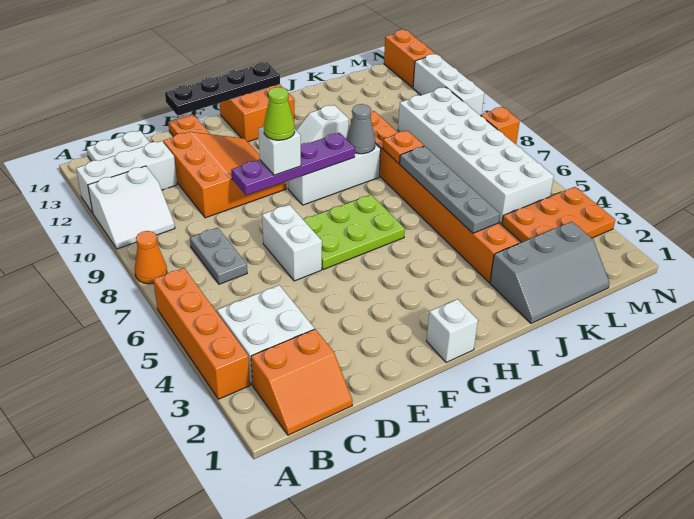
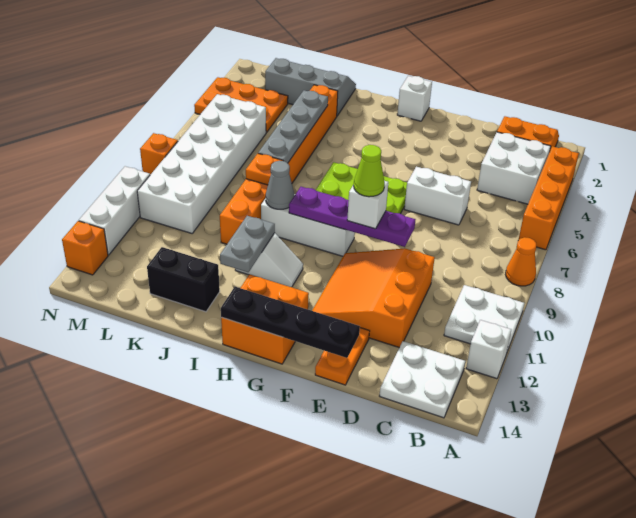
white 2x2 slope [88,166,175,249] -> white 2x2 plate [444,285,524,352]
white 1x3 brick [76,141,177,213] -> white 1x1 brick [466,320,511,379]
grey 1x2 plate [190,228,247,284] -> grey 1x2 plate moved to [220,216,275,272]
white 1x2 brick [262,205,322,281] -> white 1x2 brick turned to [404,167,471,225]
none -> black 1x2 brick [147,247,220,312]
orange 1x2 brick [384,30,435,88] -> orange 1x1 brick [62,221,108,275]

